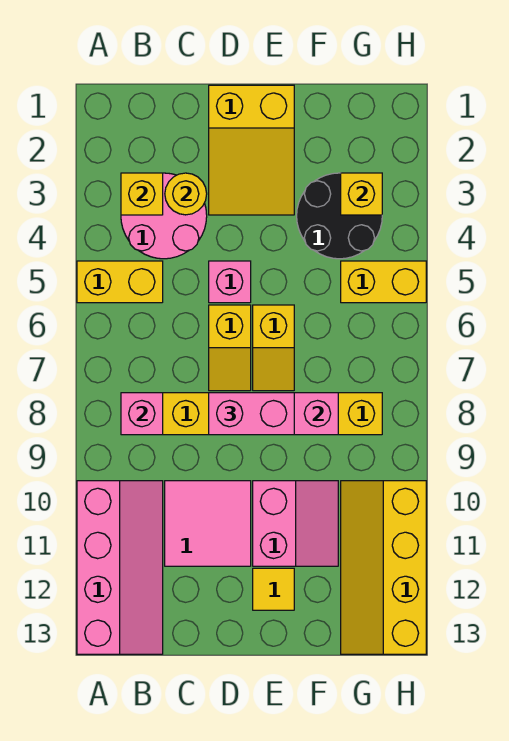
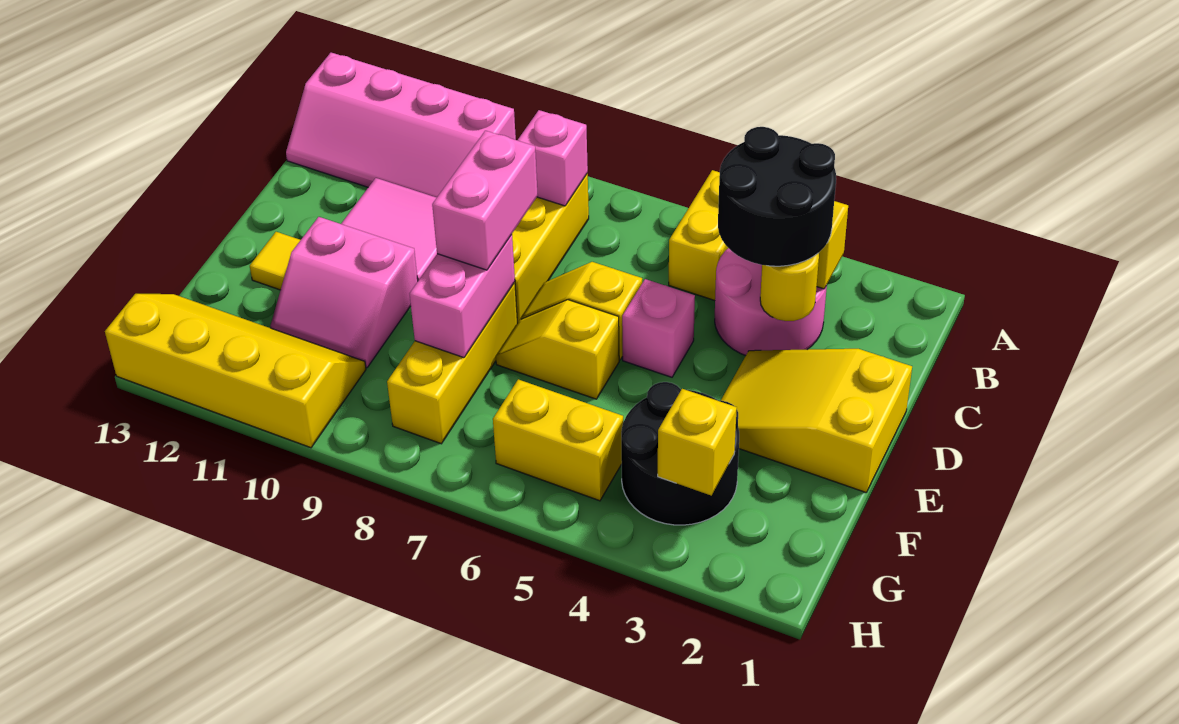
none -> black 2x2 round brick [718,127,836,266]
yellow 1x2 brick [341,261,426,303] -> yellow 1x2 brick turned to [493,379,623,501]

